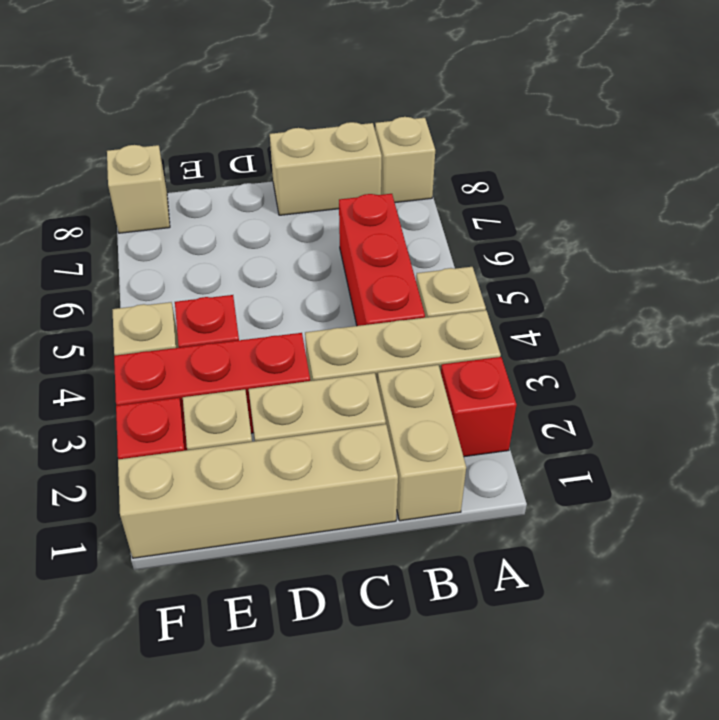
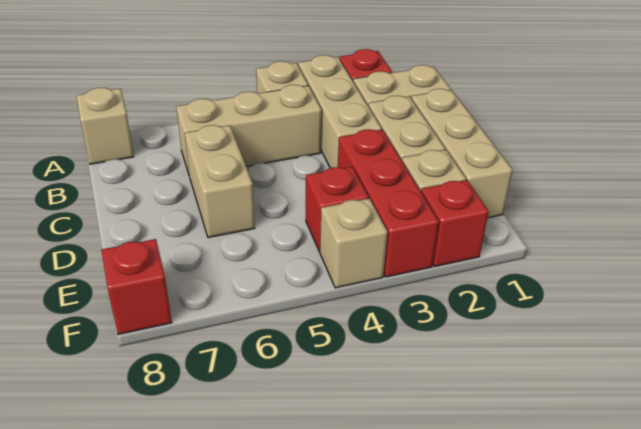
red 1x3 brick [339,194,425,326] -> tan 1x3 brick [176,85,321,174]
tan 1x2 brick [270,122,382,215] -> tan 1x2 brick moved to [185,125,255,238]
tan 1x4 brick [118,424,398,558] -> tan 1x3 brick [411,89,512,218]
tan 1x1 brick [107,145,170,233] -> red 1x1 brick [101,239,172,334]

